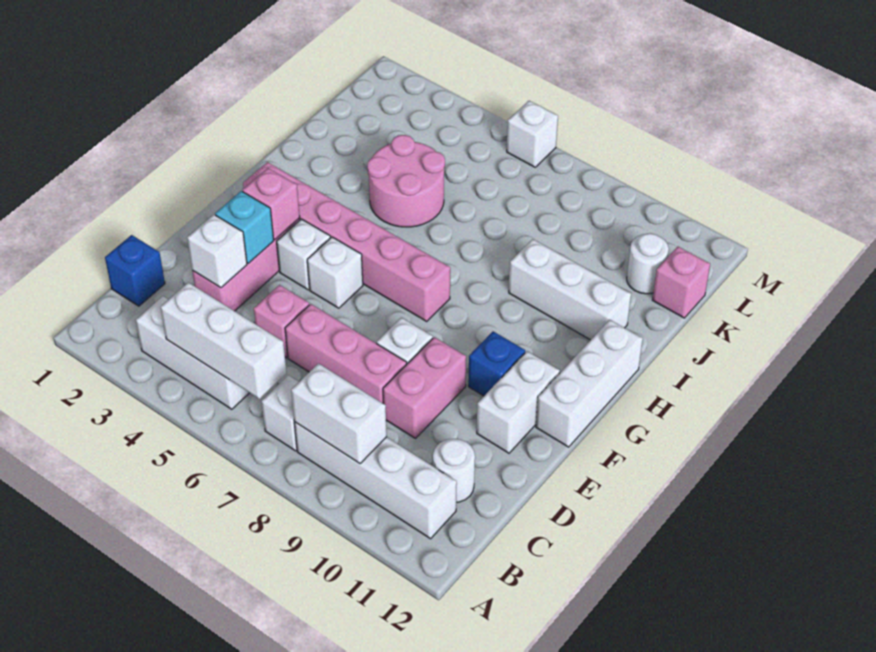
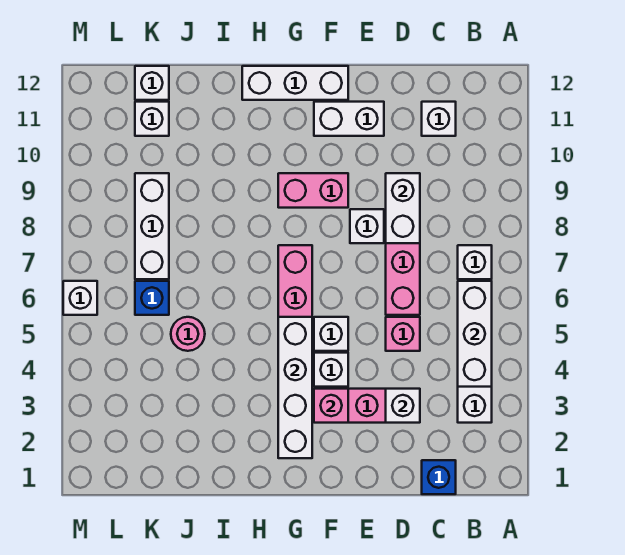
white 1x4 brick [294,422,457,539] -> white 1x4 brick moved to [278,317,312,458]
white 1x2 brick [291,364,387,463] -> white 1x2 brick moved to [386,173,420,243]
white 1x1 round brick [433,439,475,502] -> white 1x1 brick [422,102,456,136]
pink 1x2 brick [383,337,466,438] -> pink 1x2 brick moved to [278,173,348,208]
cyan 1x1 brick [215,191,274,263] -> none
blue 1x1 brick [468,331,525,396] -> blue 1x1 brick moved to [135,281,169,315]
pink 2x2 round brick [367,135,445,227] -> pink 1x1 round brick [171,317,205,351]
white 1x3 brick [509,239,631,340] -> white 1x3 brick moved to [135,173,169,279]
white 1x1 round brick [627,233,669,294] -> white 1x1 brick [135,102,169,136]
pink 1x1 brick [653,247,710,318] -> white 1x1 brick [135,66,169,100]

